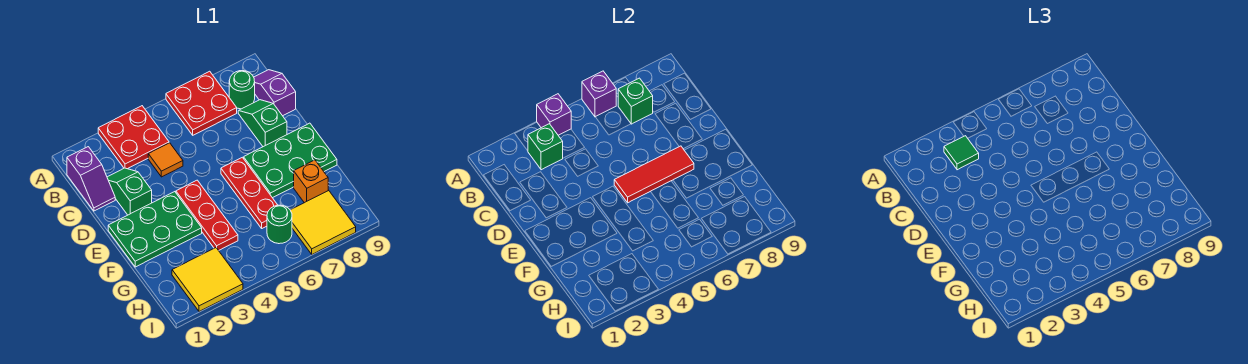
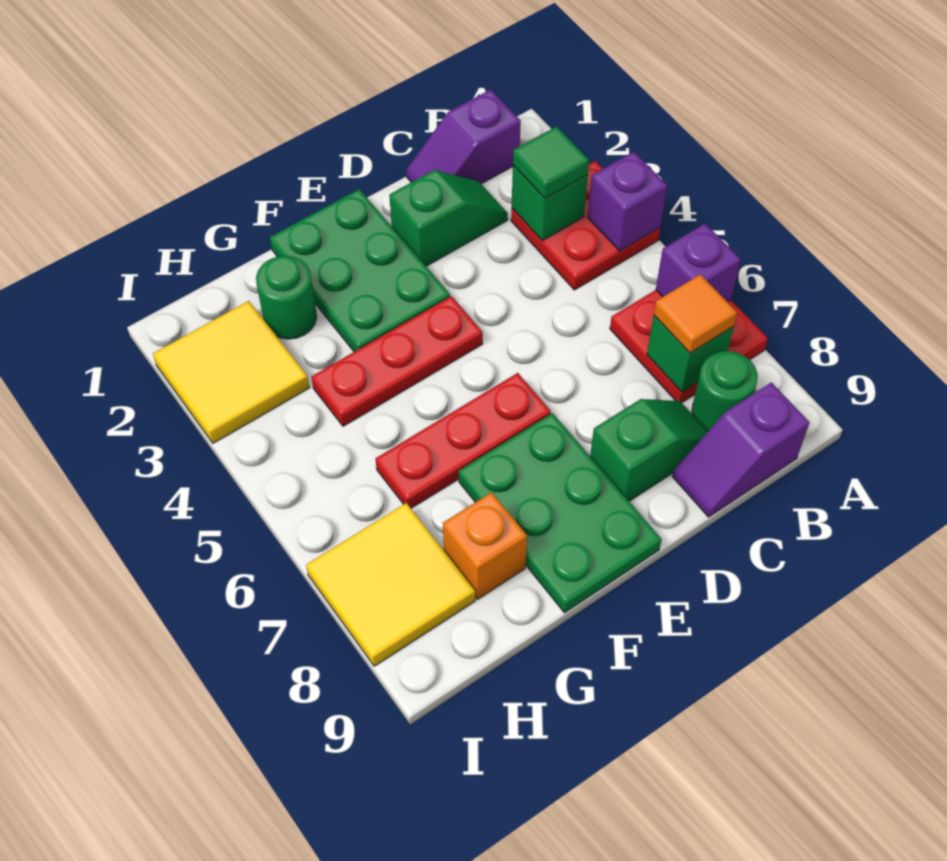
purple 1x2 slope [254,70,296,116] -> purple 1x2 slope turned to [672,382,810,517]
orange 1x1 tile [148,143,183,177] -> orange 1x1 tile moved to [654,274,737,353]
red 1x3 tile [614,146,694,203] -> none
green 1x1 round brick [267,205,292,244] -> green 1x1 round brick moved to [256,256,317,339]

